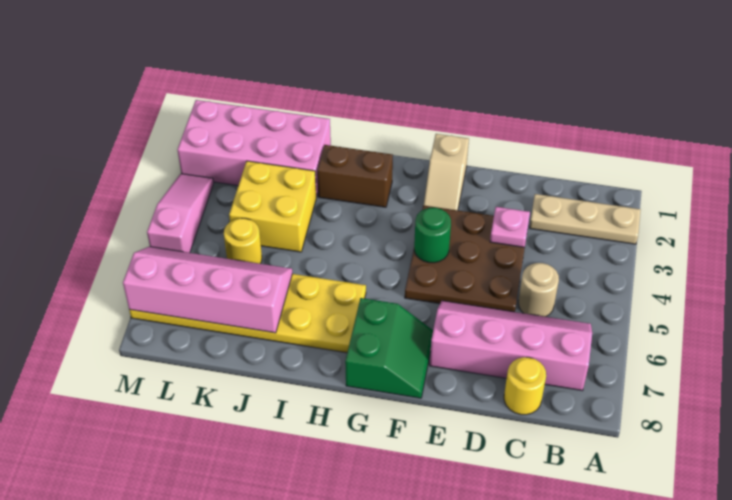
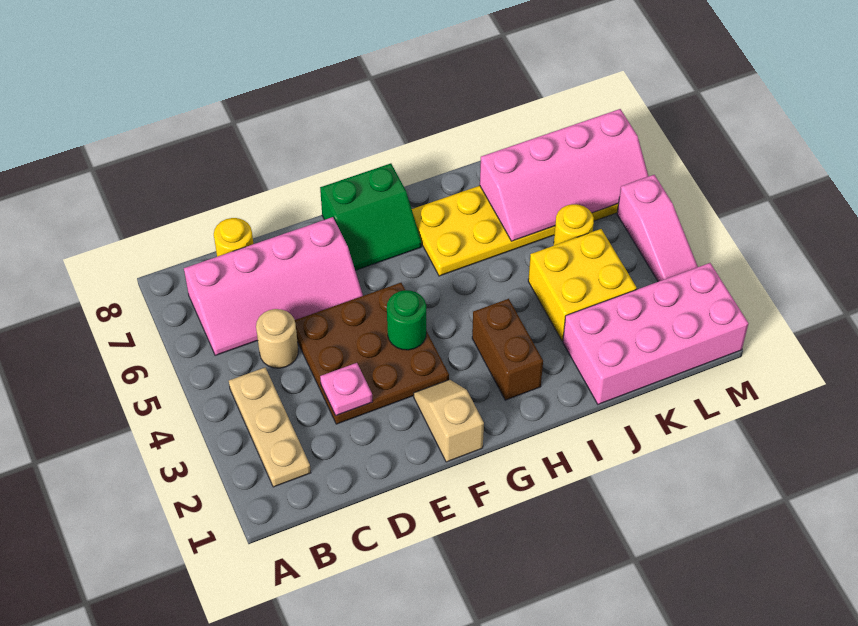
tan 1x3 plate [530,194,641,244] -> tan 1x3 plate turned to [229,368,311,487]
green 2x2 slope [345,298,433,398] -> green 2x2 slope turned to [320,163,422,271]
brown 1x2 brick [317,145,393,207] -> brown 1x2 brick turned to [472,299,543,400]

